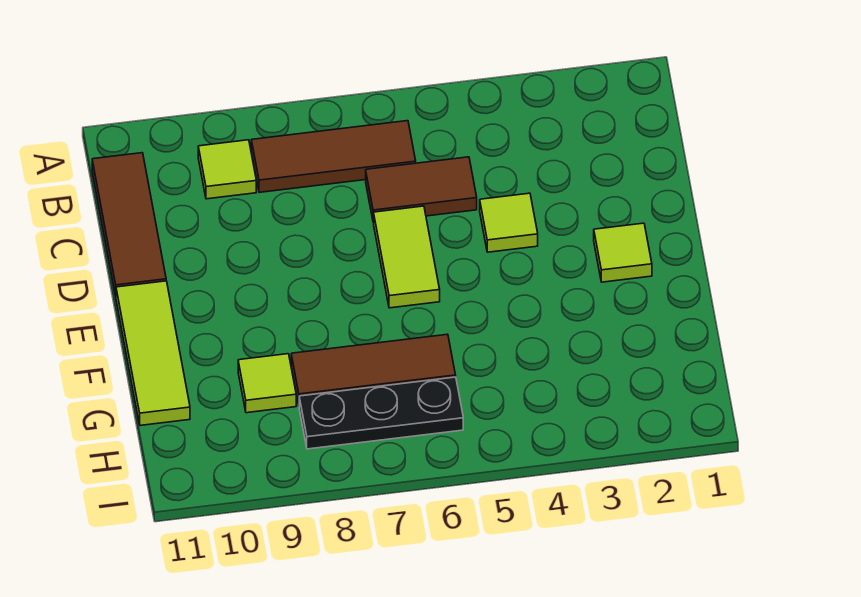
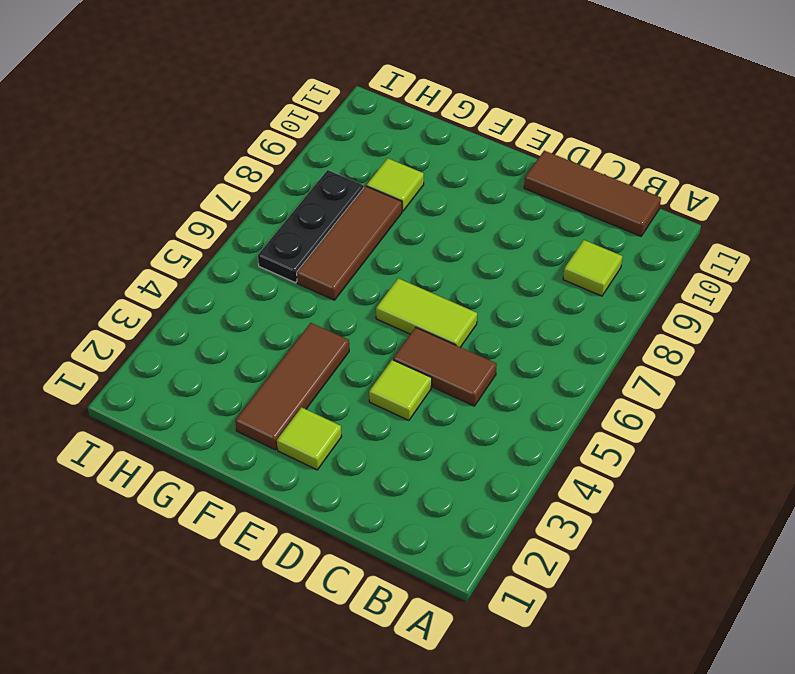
brown 1x3 tile [251,121,416,192] -> brown 1x3 tile moved to [235,323,349,450]
brown 1x2 tile [366,157,477,222] -> brown 1x2 tile turned to [393,327,497,406]
lime 1x3 tile [116,281,190,425] -> none

